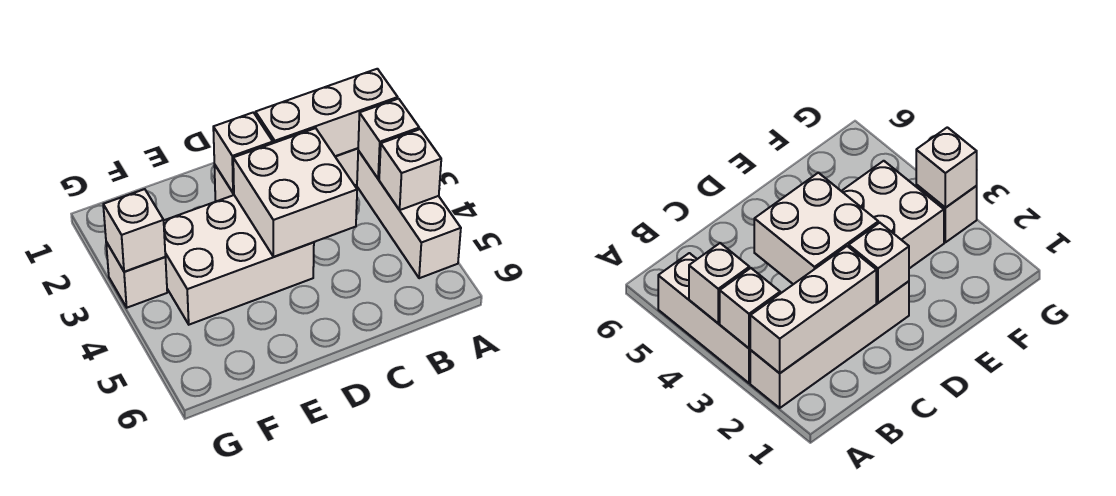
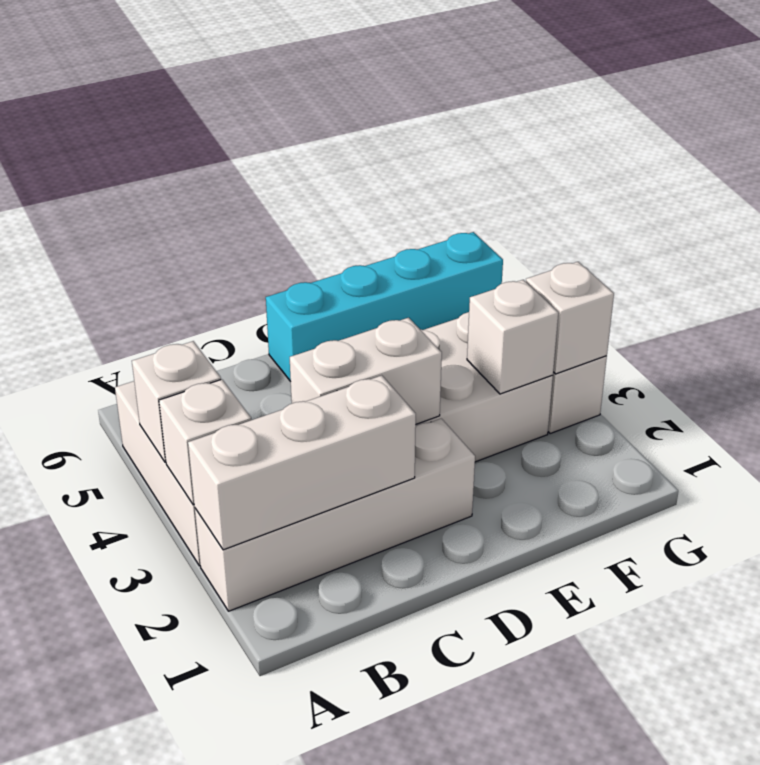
white 2x2 brick [233,128,357,257] -> white 1x2 brick [290,318,442,424]
white 1x1 brick [213,112,273,193] -> white 1x1 brick moved to [467,280,558,394]
none -> cyan 1x4 brick [266,232,503,381]

